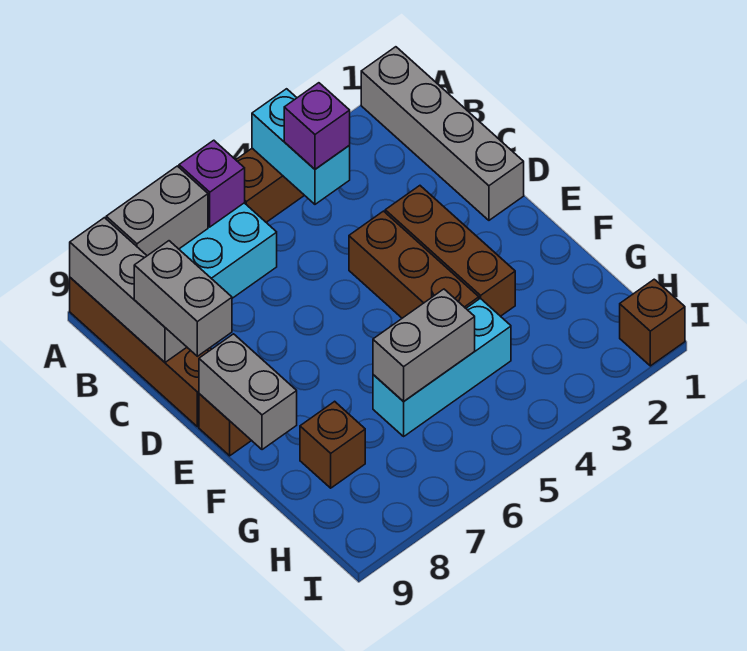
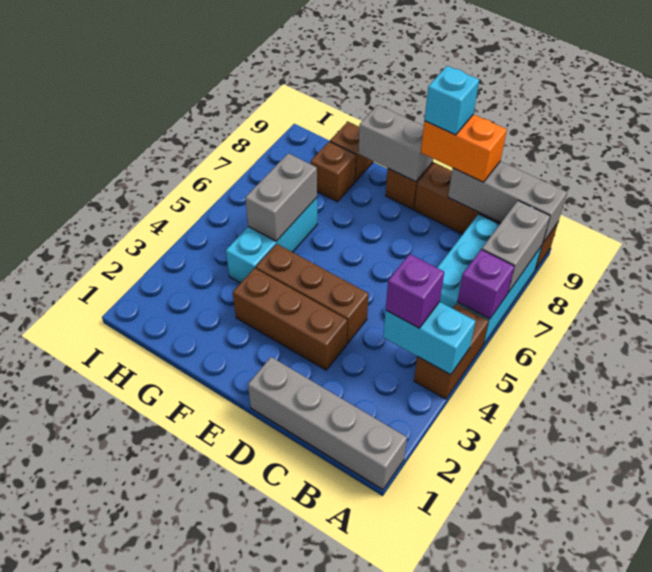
grey 1x2 brick [134,241,232,356] -> orange 1x2 brick [421,114,507,182]
none -> cyan 1x1 brick [424,66,479,135]
brown 1x1 brick [620,279,685,366] -> brown 1x1 brick moved to [330,122,373,181]

